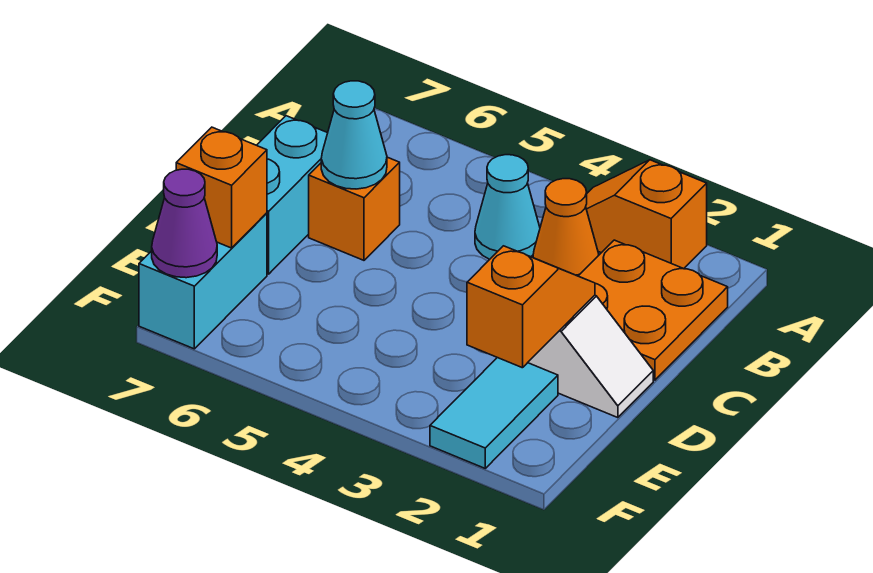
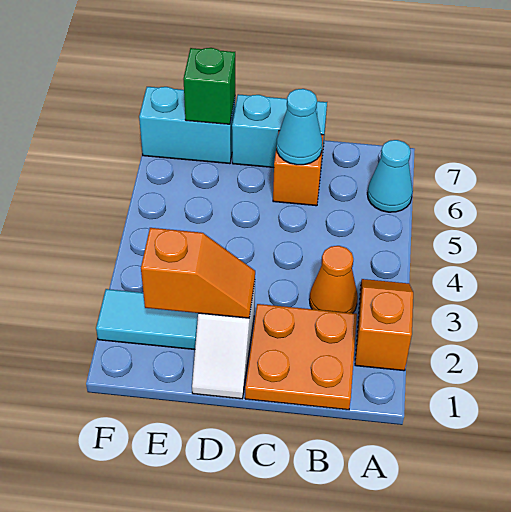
cyan 1x1 cone [475,155,540,259] -> cyan 1x1 cone moved to [367,140,413,212]
orange 1x1 brick [176,127,267,248] -> green 1x1 brick [183,48,235,124]
purple 1x1 cone [152,169,217,278] -> none

